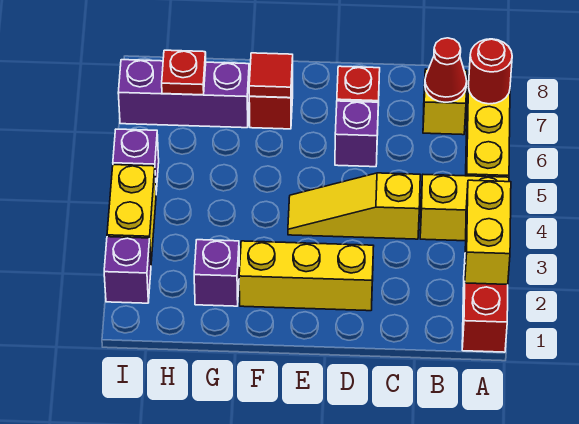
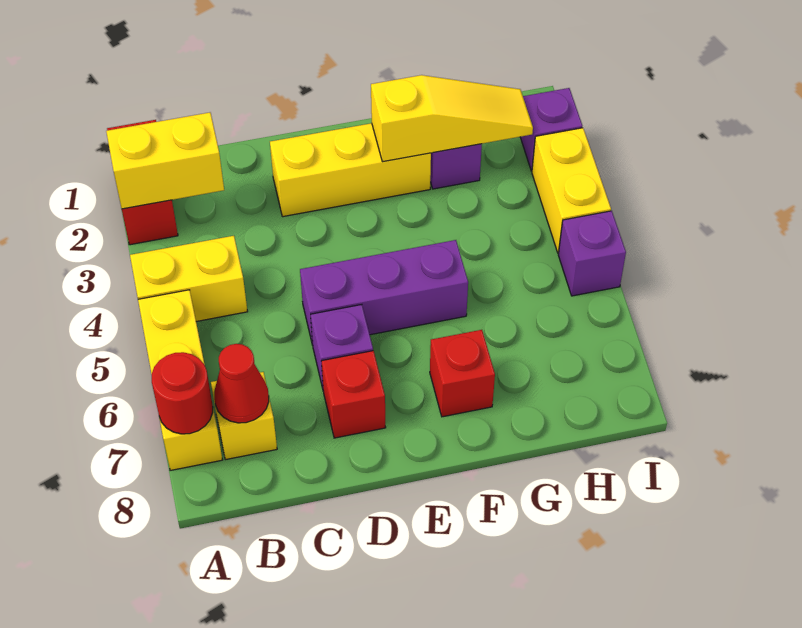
yellow 1x2 brick [465,180,511,285] -> yellow 1x2 brick turned to [106,113,224,209]
yellow 1x3 slope [288,173,420,239] -> yellow 1x3 slope moved to [371,75,533,162]
red 1x1 tile [249,53,293,98] -> none
purple 1x3 brick [118,60,250,128] -> purple 1x3 brick moved to [300,240,468,345]
red 1x1 plate [162,50,206,95] -> none

